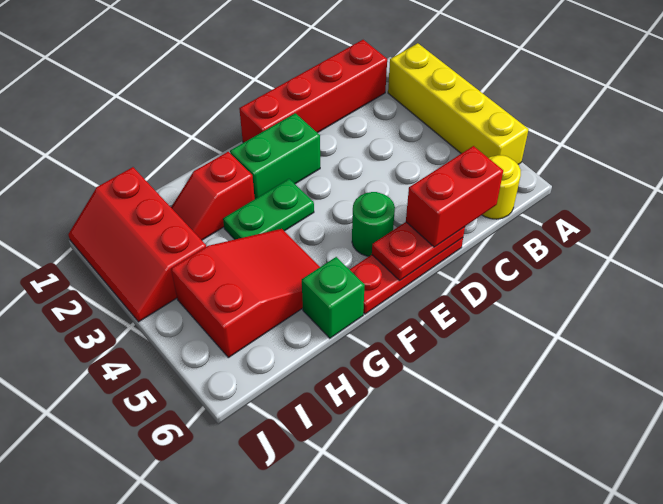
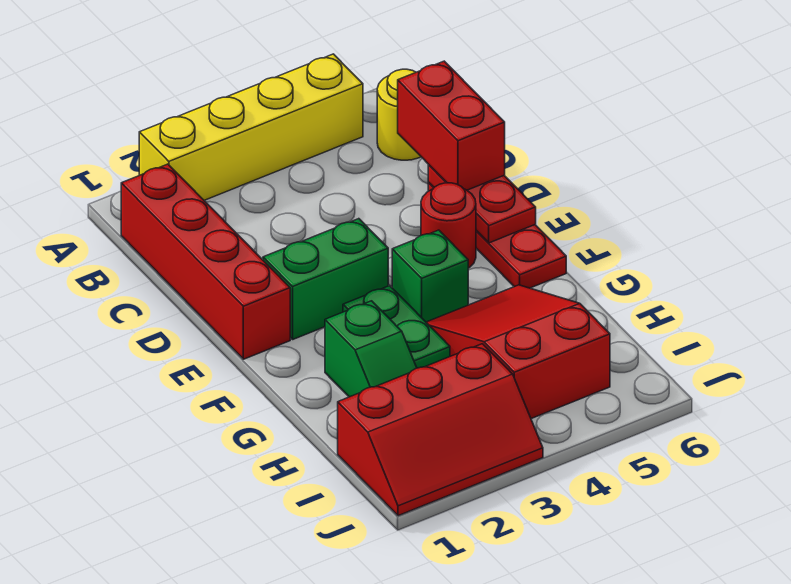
green 1x2 brick [230,113,320,199] -> green 1x2 brick turned to [263,219,388,339]
green 1x1 round brick [352,192,395,256] -> red 1x1 round brick [421,183,476,268]
red 1x2 slope [171,152,255,240] -> green 1x2 slope [325,301,417,397]
green 1x1 brick [302,257,365,338] -> green 1x1 brick moved to [392,230,468,322]

